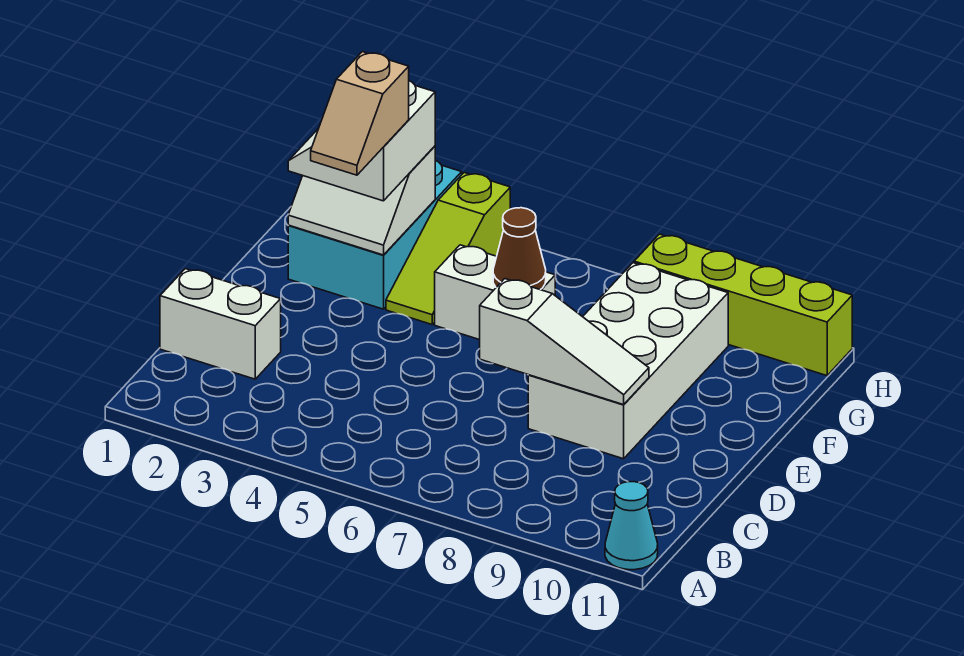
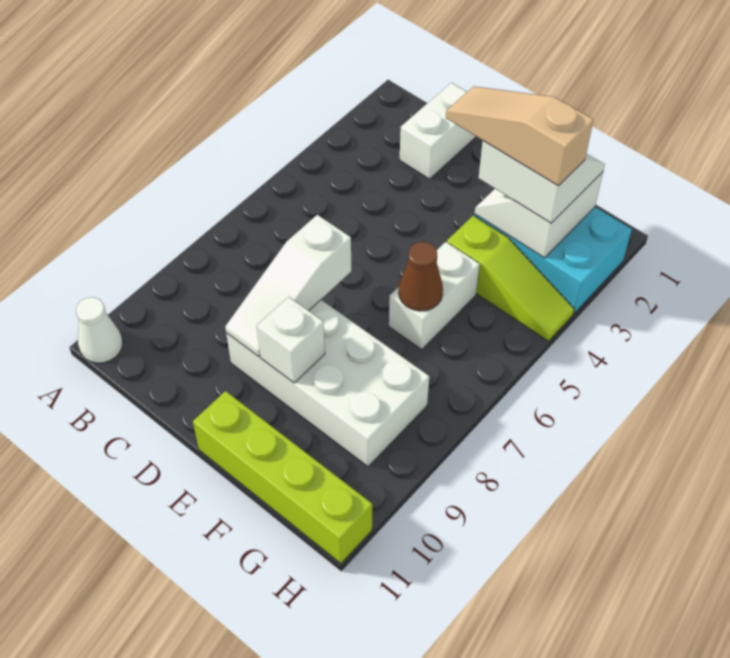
cyan 1x1 cone [605,482,658,570] -> white 1x1 cone [76,297,123,363]
tan 1x2 slope [311,52,409,175] -> tan 1x3 slope [446,86,594,186]
none -> white 1x1 brick [257,297,325,383]
lime 1x3 slope [386,173,510,324] -> lime 1x3 slope turned to [447,216,574,341]
lime 1x4 brick [634,234,852,376] -> lime 1x4 brick turned to [193,391,372,564]

